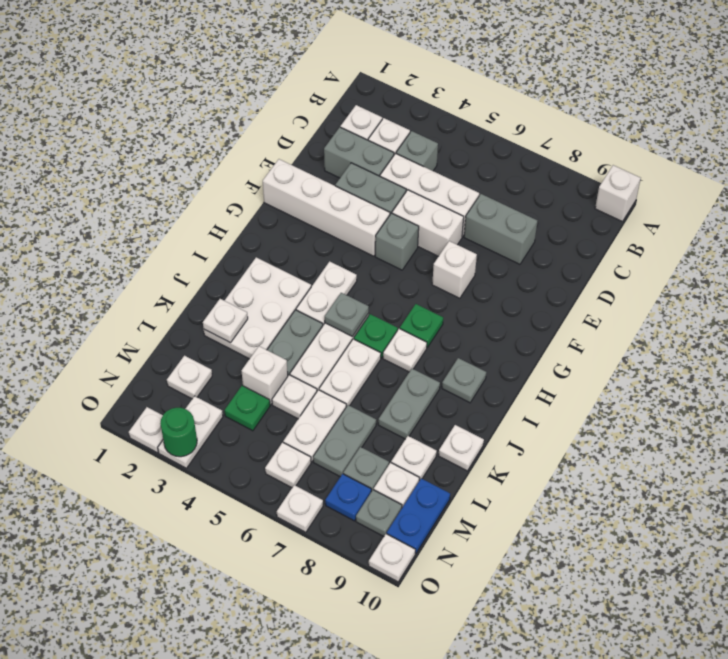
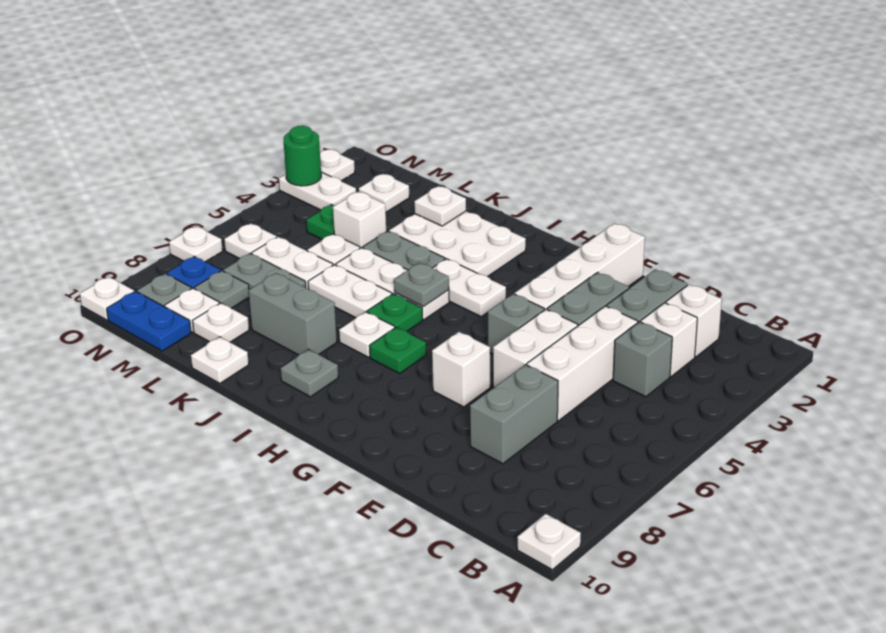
white 1x1 brick [595,165,641,222] -> white 1x1 plate [517,514,581,570]
grey 1x2 plate [378,369,440,439] -> grey 1x2 brick [249,273,337,355]

